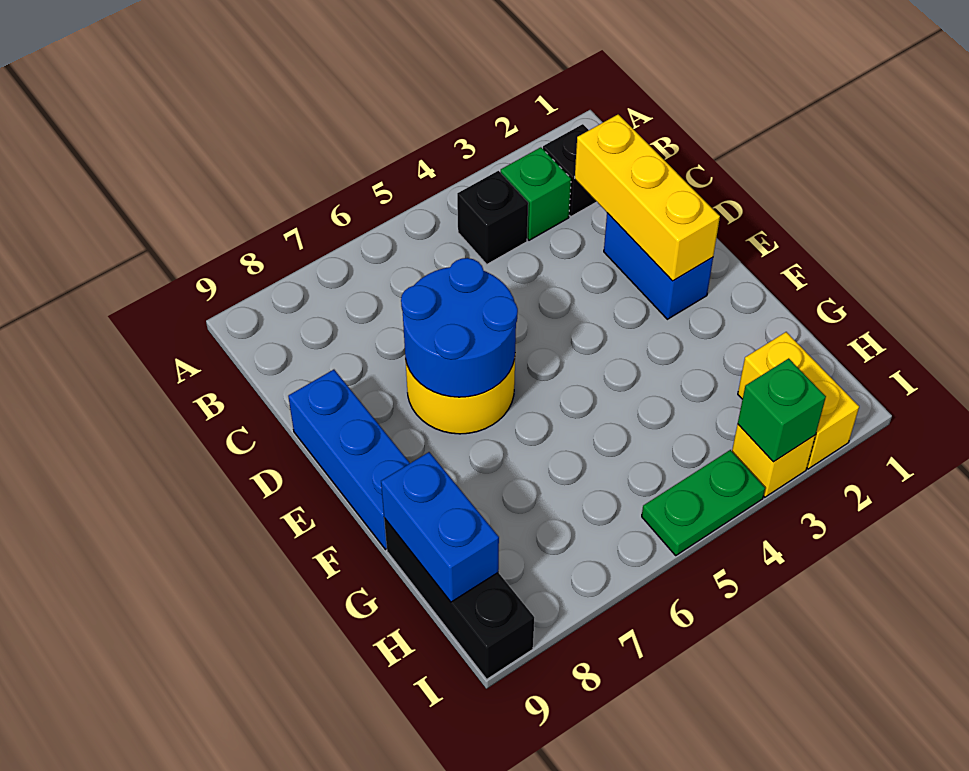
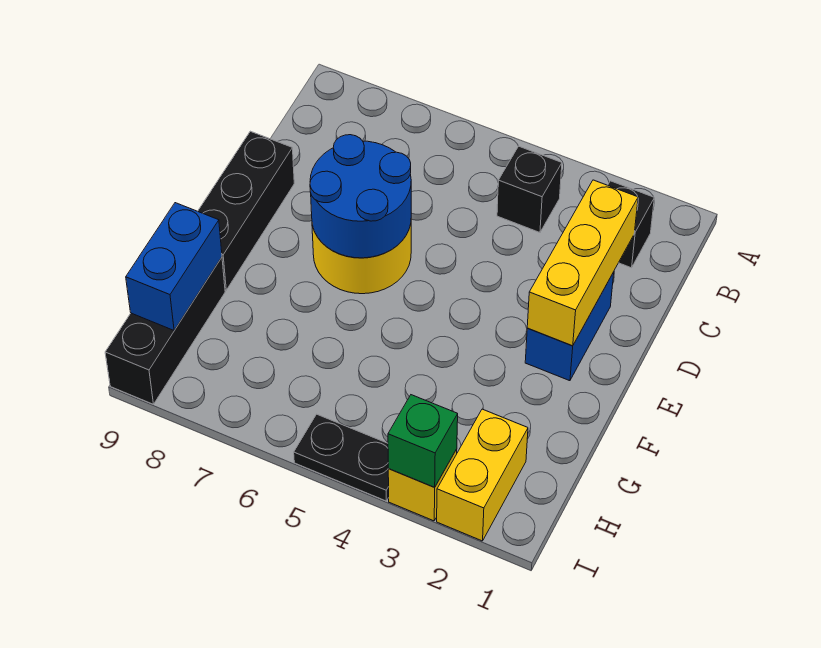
green 1x1 brick [500,147,571,240] -> none
blue 1x3 brick [288,370,410,549] -> black 1x3 brick [198,131,294,290]
green 1x2 plate [642,450,765,555] -> black 1x2 plate [294,414,389,501]

